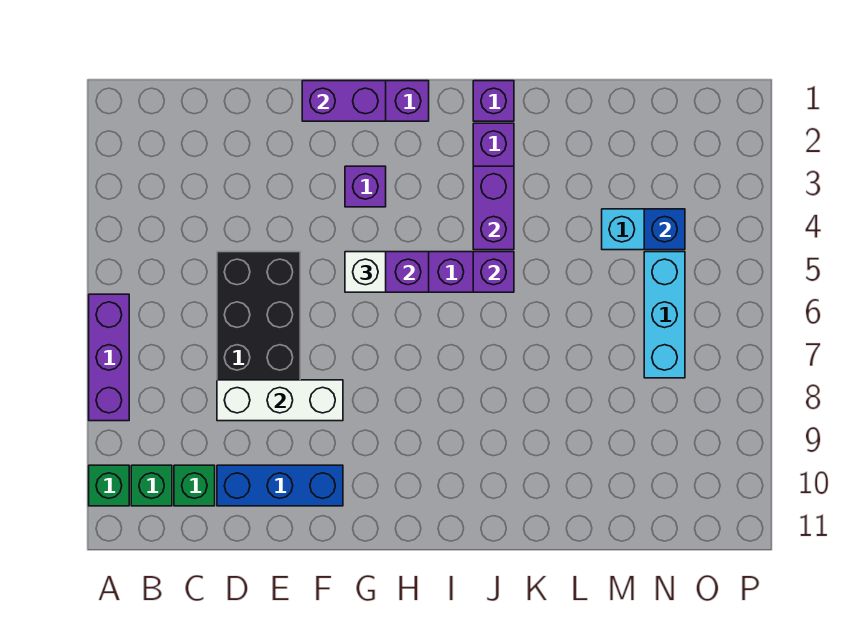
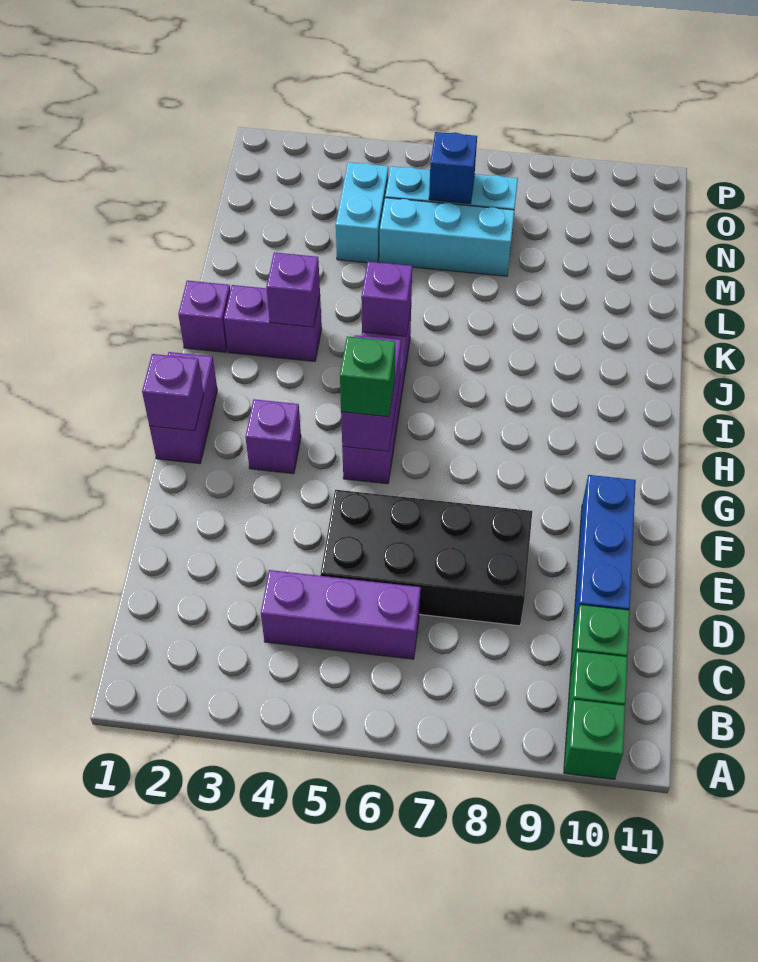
purple 1x3 brick [89,294,129,421] -> purple 1x3 brick moved to [261,570,421,659]
white 1x3 brick [217,380,343,421] -> none
purple 1x2 brick [302,81,386,121] -> purple 1x1 brick [142,354,204,431]
white 1x1 brick [345,252,386,292] -> green 1x1 brick [340,336,395,417]
purple 1x2 brick [473,166,514,250] -> purple 1x1 brick [266,252,320,327]
none -> cyan 1x3 brick [380,198,514,276]
blue 1x1 brick [644,209,685,250] -> blue 1x1 brick moved to [429,132,477,204]

